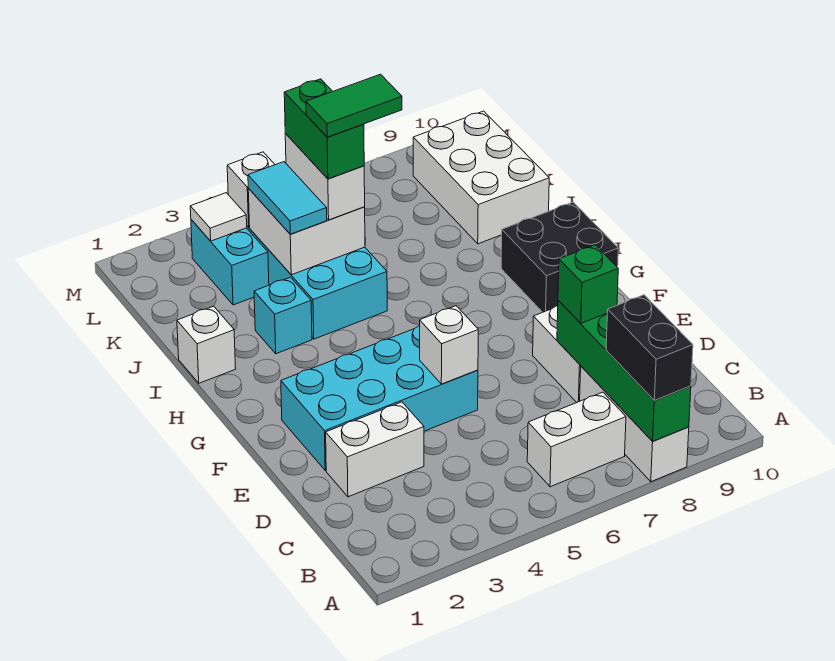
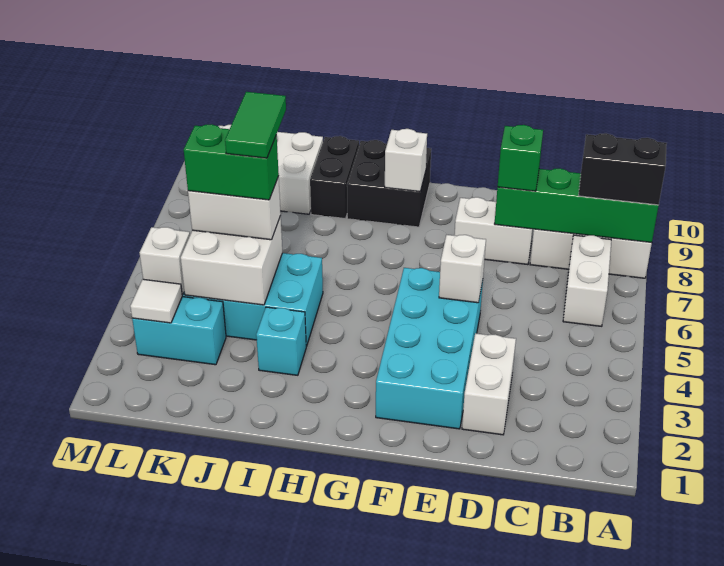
white 1x1 brick [177,306,236,383] -> white 1x1 brick moved to [385,129,427,192]
none -> black 1x2 brick [310,136,359,219]
cyan 1x2 tile [248,162,327,234] -> none

